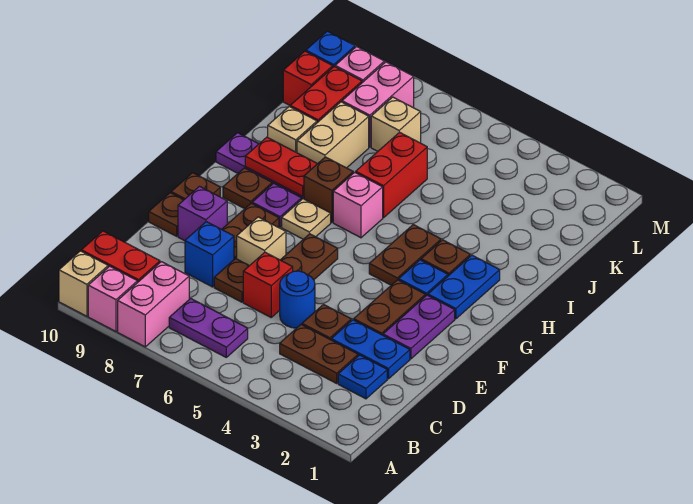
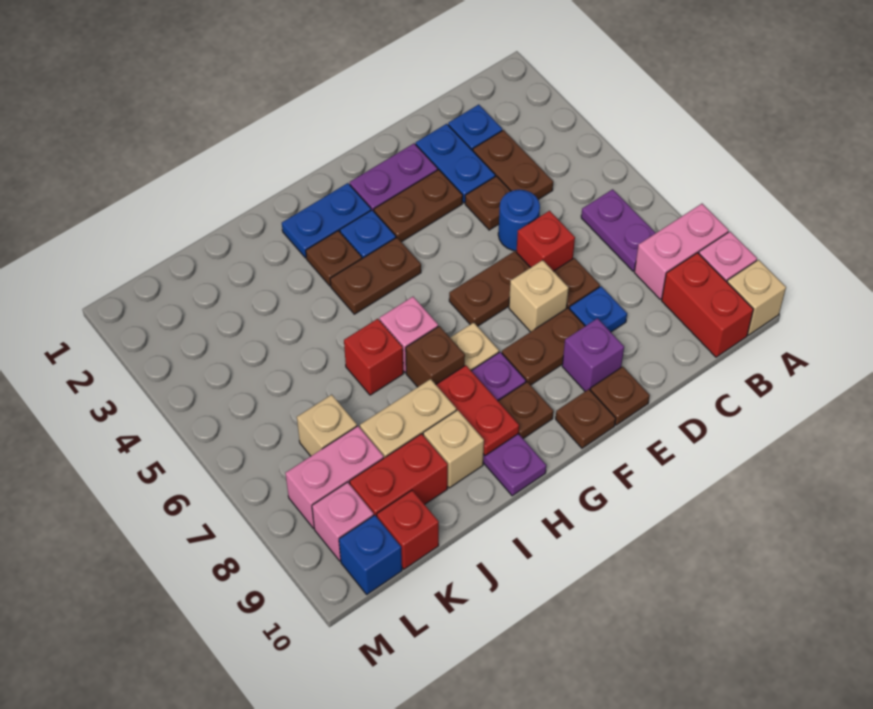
blue 1x1 brick [185,222,234,287] -> blue 1x1 plate [569,286,627,332]
red 1x2 brick [356,132,427,218] -> red 1x1 brick [344,319,403,395]

